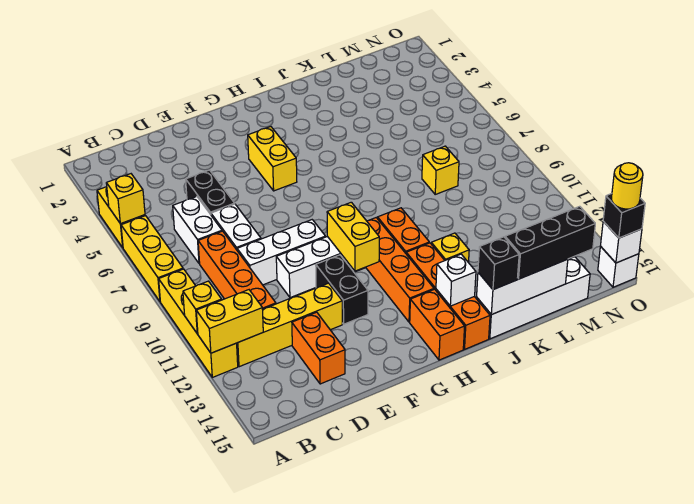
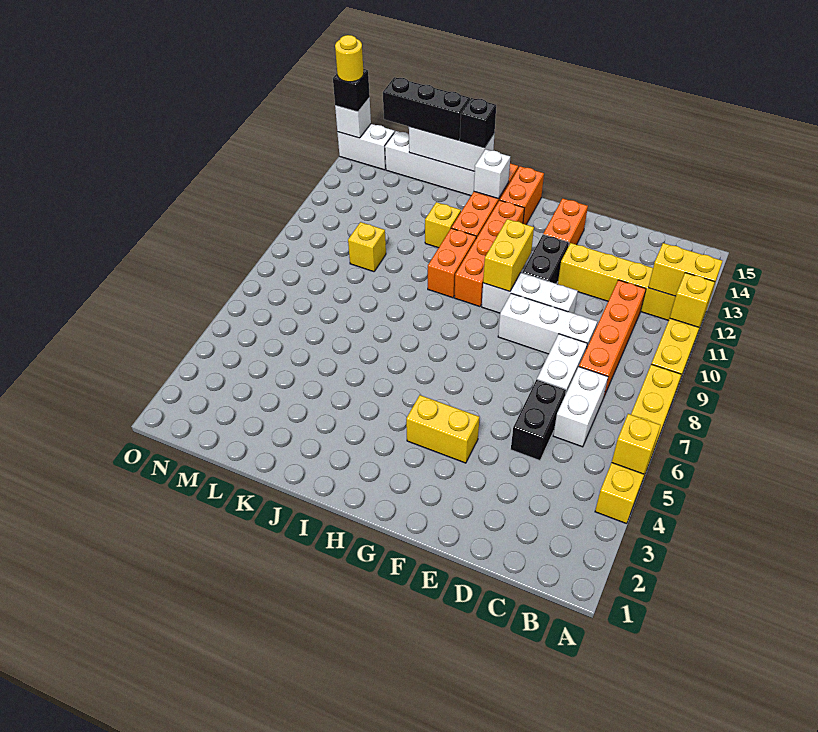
orange 1x2 brick [292,312,345,384] -> orange 1x2 brick moved to [543,198,588,245]
yellow 1x2 brick [248,127,297,191] -> yellow 1x2 brick turned to [406,395,479,463]
yellow 1x1 brick [422,146,459,194] -> yellow 1x1 brick moved to [348,222,386,272]
white 1x1 brick [598,246,639,287] -> white 1x2 brick [337,124,395,170]

